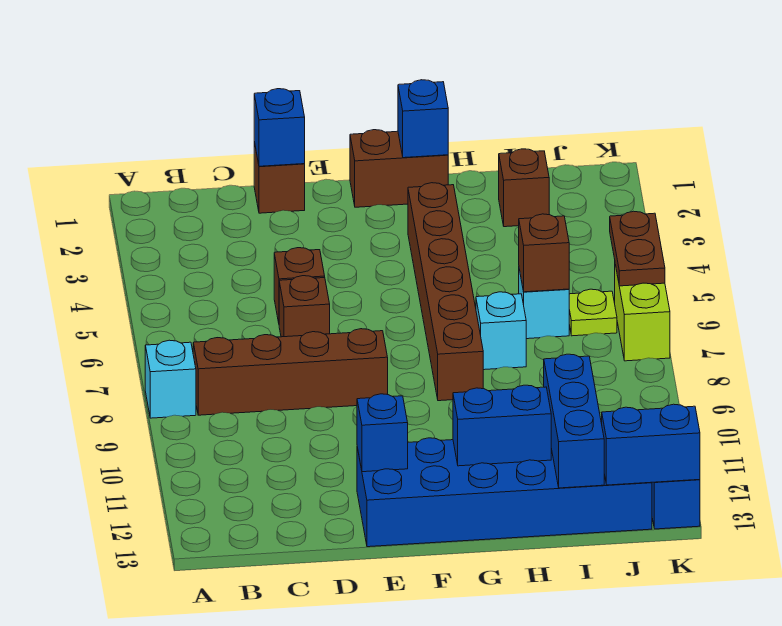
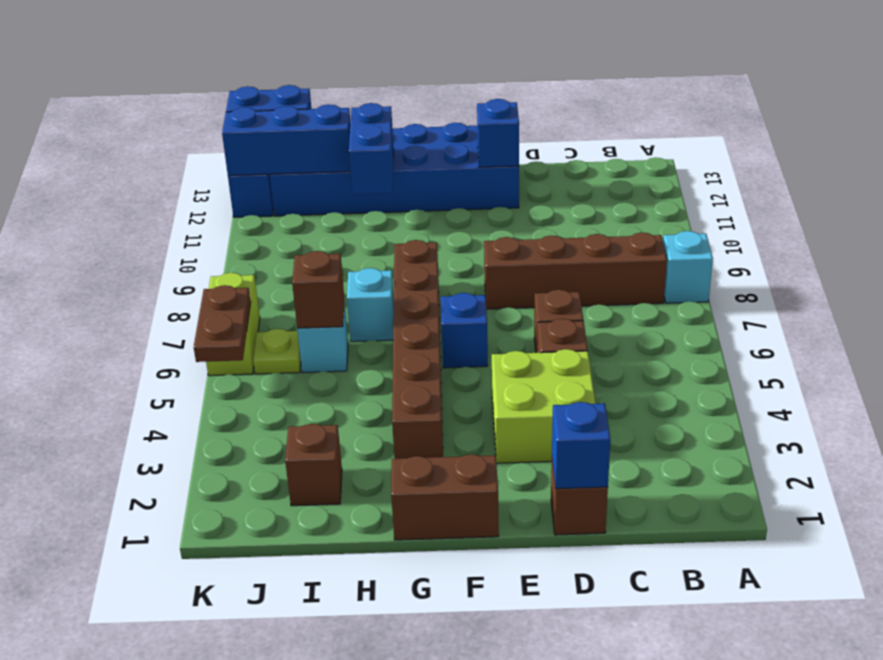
none -> lime 2x2 brick [492,349,596,463]
blue 1x1 brick [398,80,448,158] -> blue 1x1 brick moved to [441,293,488,368]
blue 1x2 brick [453,385,551,466] -> blue 1x2 brick turned to [349,103,394,194]
blue 1x3 brick [544,354,604,488] -> blue 1x3 brick turned to [222,104,350,176]

